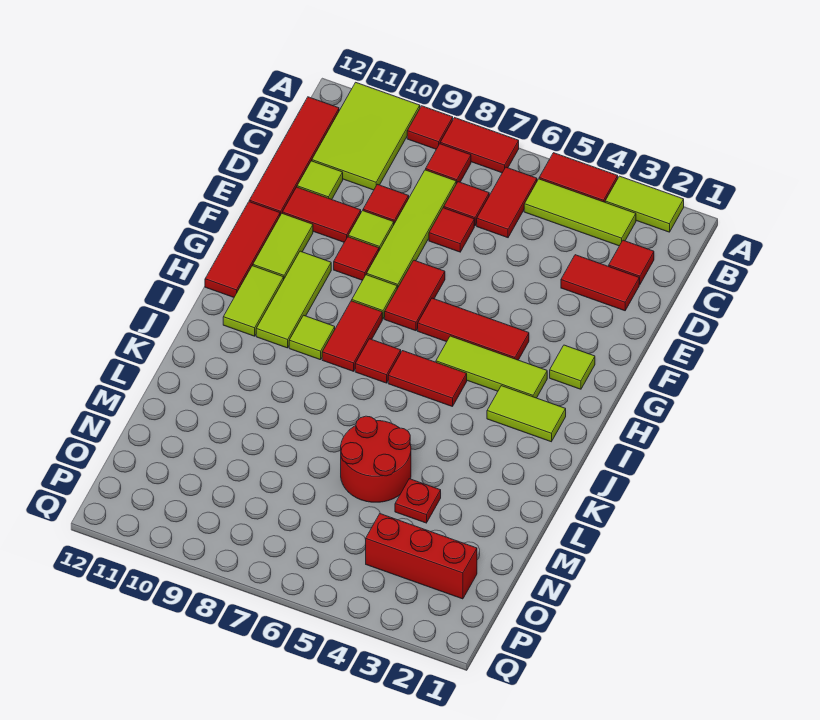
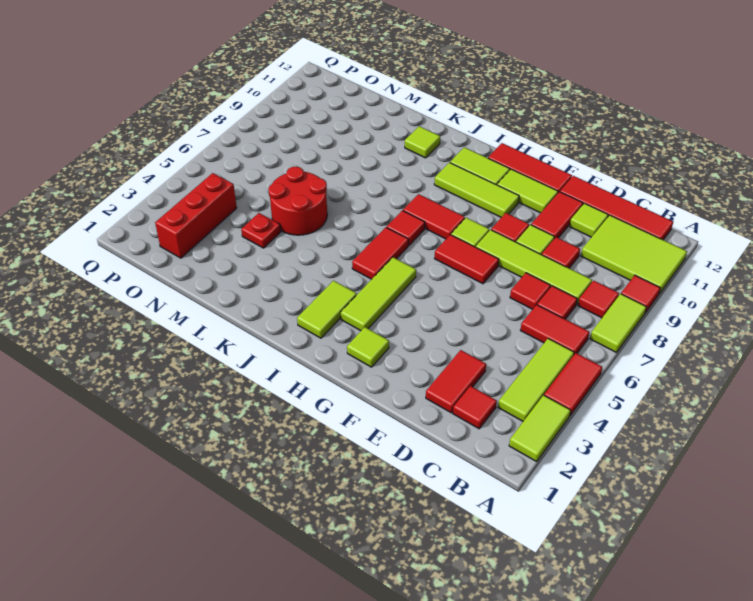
red 1x2 tile [440,118,519,173] -> lime 1x2 tile [590,294,646,353]
red 1x3 tile [418,298,529,360] -> none
lime 1x1 tile [289,315,335,360] -> lime 1x1 tile moved to [405,126,440,158]

